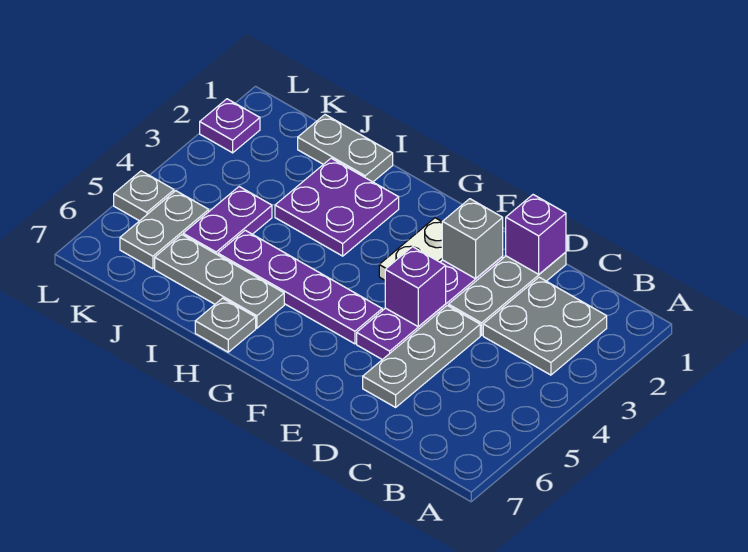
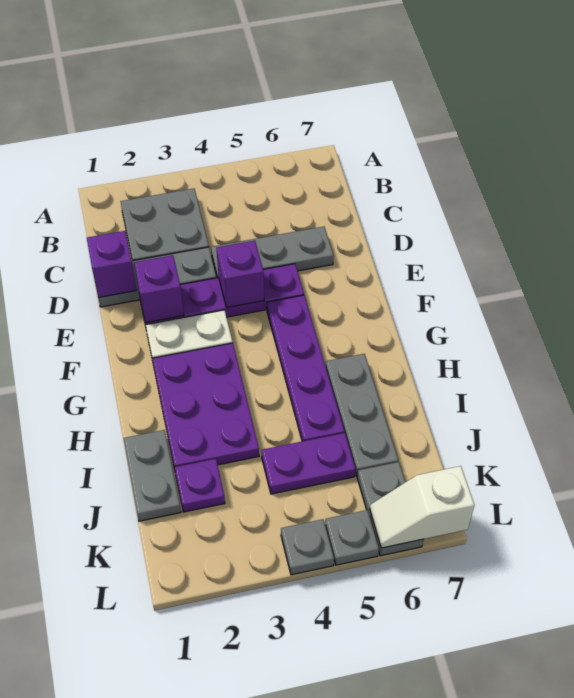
grey 1x1 brick [442,199,503,279] -> purple 1x1 brick [134,255,184,323]
purple 2x2 plate [275,158,399,256] -> purple 2x3 plate [152,343,259,469]
grey 1x1 plate [195,298,256,352] -> grey 1x1 plate moved to [281,519,334,575]
grey 1x2 plate [120,191,209,269] -> grey 1x2 plate turned to [357,462,423,556]
purple 1x1 plate [200,99,260,153] -> purple 1x1 plate moved to [174,459,225,512]
none -> white 1x2 slope [370,466,474,548]

